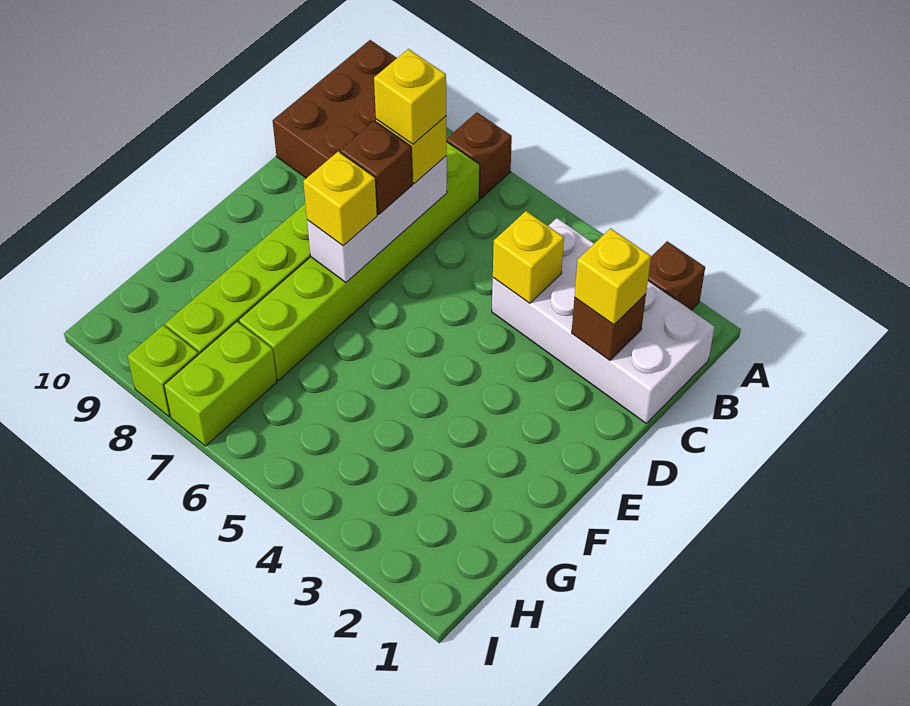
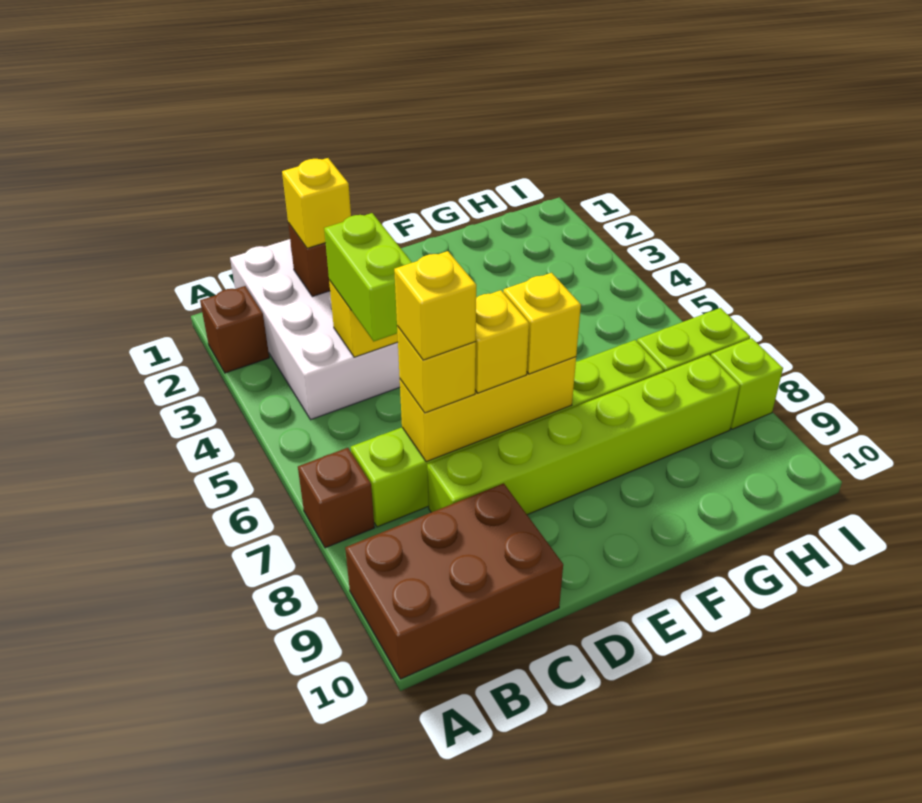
none -> lime 1x2 brick [324,213,412,341]
white 1x3 brick [307,156,447,282] -> yellow 1x3 brick [400,357,576,462]
brown 1x1 brick [340,121,412,214] -> yellow 1x1 brick [475,290,529,393]

